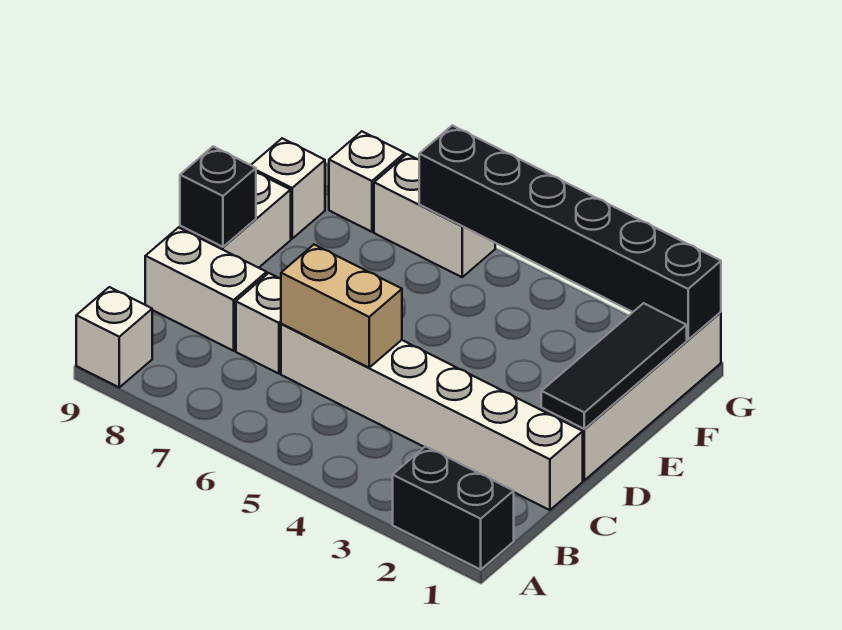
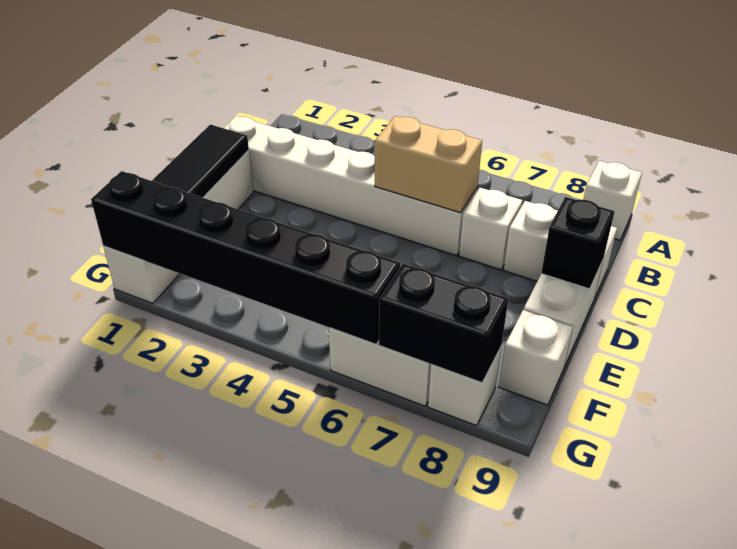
black 1x2 brick [393,446,514,570] -> black 1x2 brick moved to [379,264,508,383]

